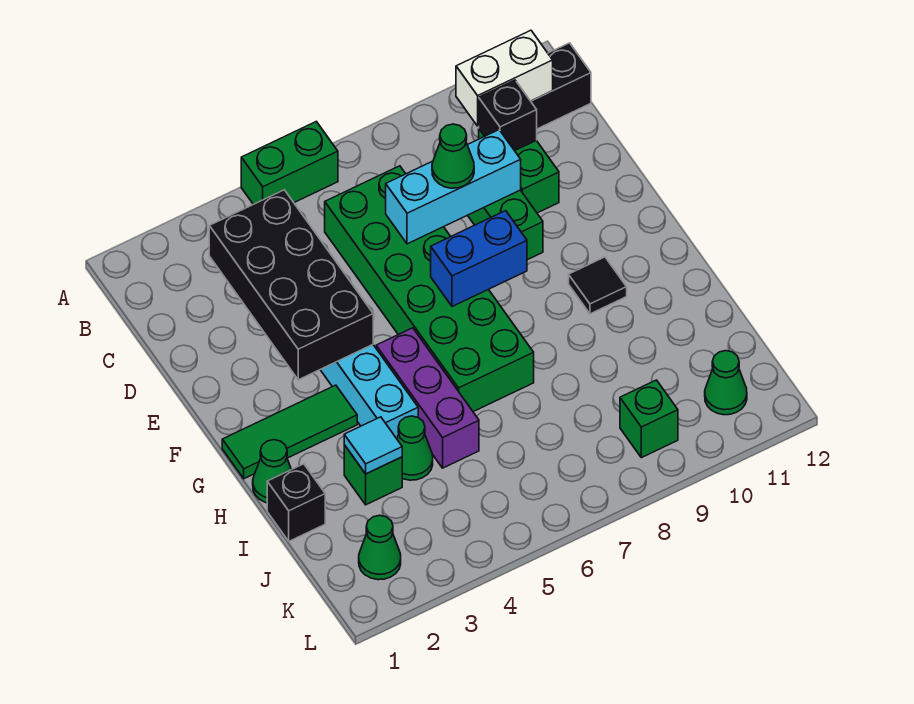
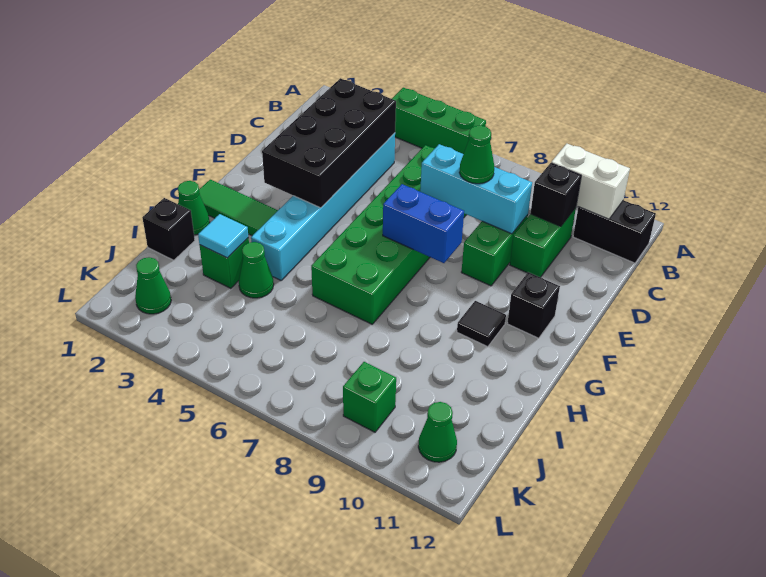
green 1x2 brick [241,122,338,204] -> green 1x3 brick [392,88,486,154]
none -> black 1x1 brick [507,272,560,338]
purple 1x3 brick [376,328,479,468] -> none

